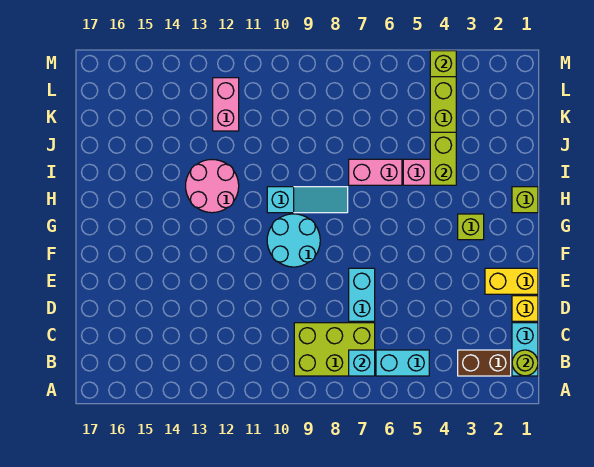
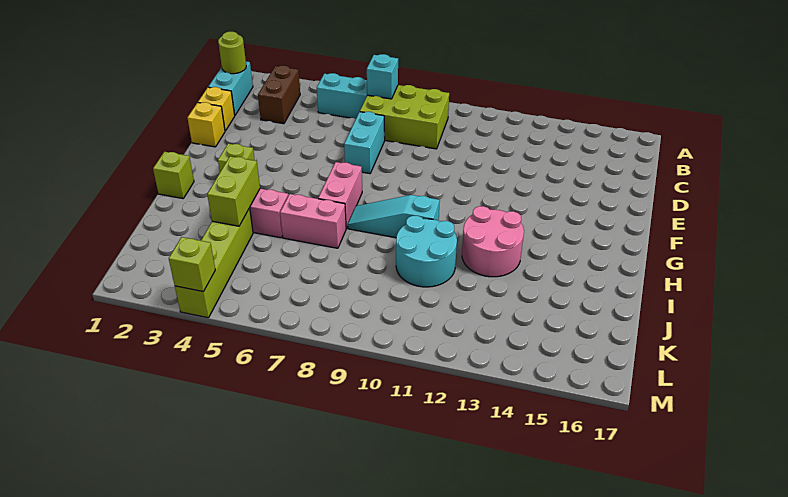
brown 1x2 brick [458,350,511,376] -> brown 1x2 brick turned to [258,66,300,124]
yellow 1x2 brick [485,268,538,294] -> yellow 1x1 brick [187,102,225,147]
cyan 2x2 round brick [267,214,320,267] -> cyan 2x2 round brick moved to [396,216,457,287]
pink 1x2 brick [213,78,239,131] -> pink 1x2 brick moved to [318,162,362,228]

